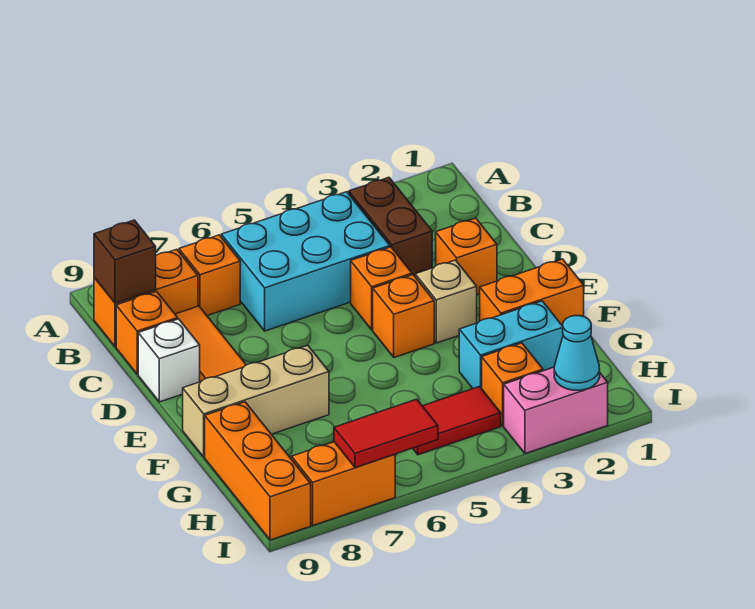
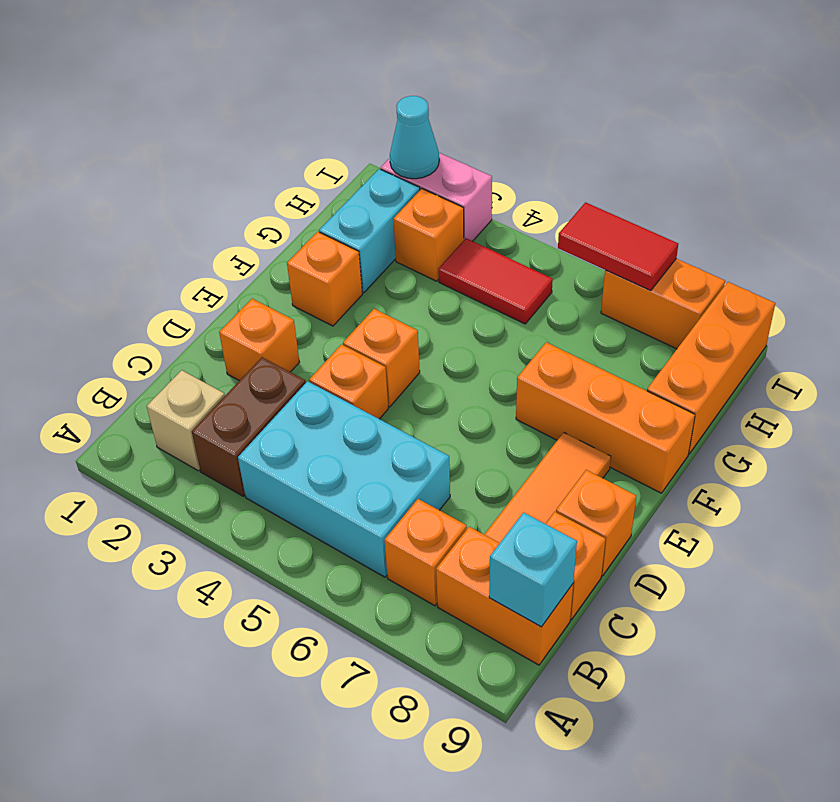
brown 1x1 brick [94,220,156,303] -> cyan 1x1 brick [489,513,577,627]
white 1x1 brick [138,319,200,402] -> orange 1x1 brick [556,470,636,576]
tan 1x1 brick [415,260,477,343] -> tan 1x1 brick moved to [147,370,225,471]
orange 1x2 brick [480,259,584,326] -> orange 1x1 brick [287,232,362,326]
tan 1x3 brick [183,345,329,457] -> orange 1x3 brick [516,342,695,493]
cyan 1x2 brick [459,301,563,389] -> cyan 1x2 brick turned to [319,169,420,293]

